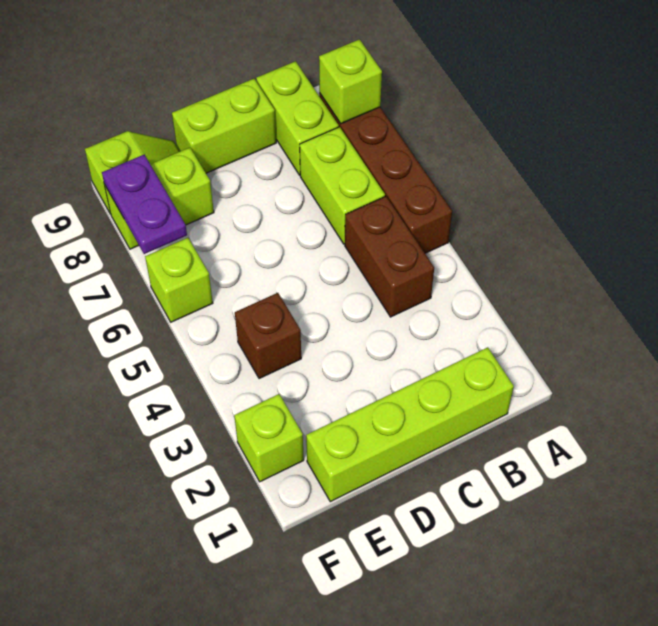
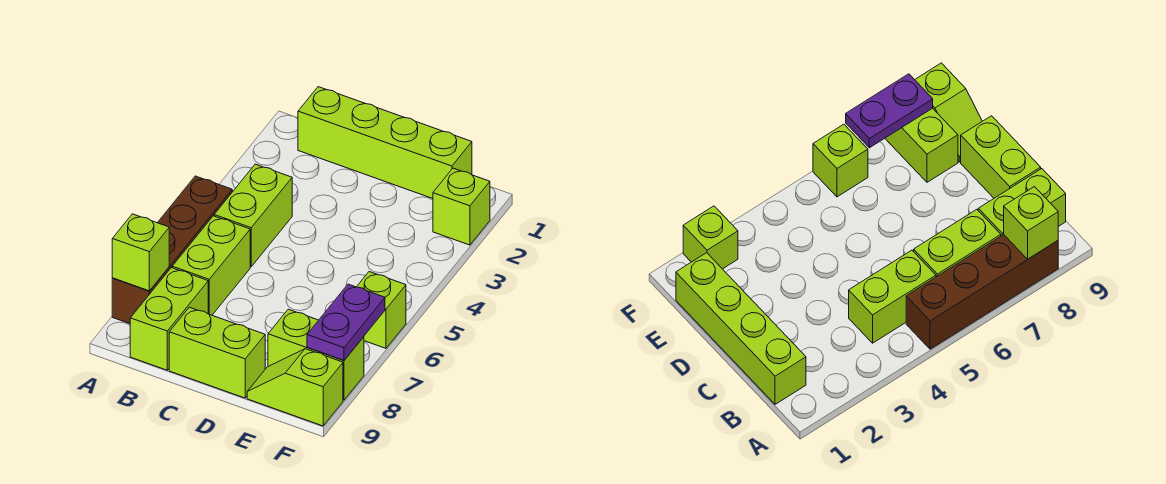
brown 1x2 brick [345,196,434,317] -> lime 1x2 brick [214,164,292,267]
brown 1x1 brick [235,293,301,379] -> none

